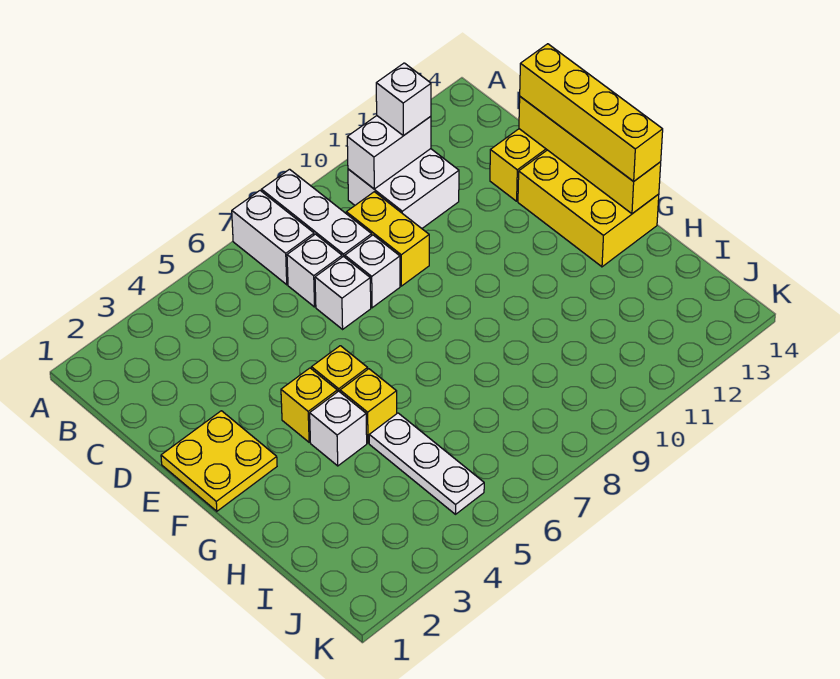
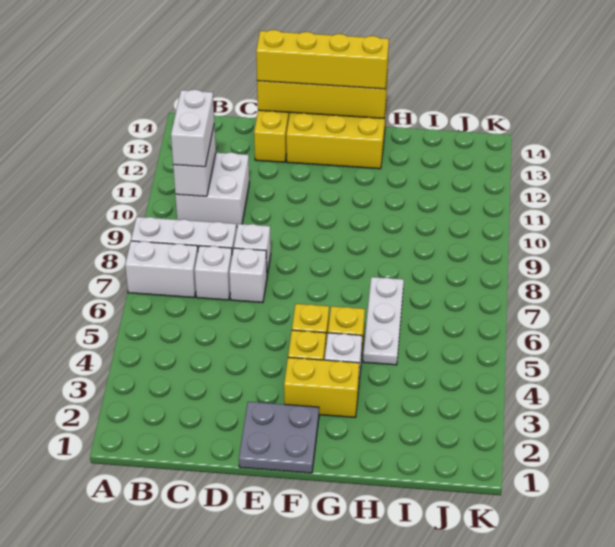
white 1x1 brick [376,63,431,136] -> white 1x2 brick [171,90,214,167]
yellow 1x2 brick [346,192,429,286] -> yellow 1x2 brick moved to [284,357,359,417]
yellow 2x2 plate [161,411,277,511] -> grey 2x2 plate [239,402,319,473]
white 1x3 plate [369,413,484,514] -> white 1x3 plate turned to [363,277,404,365]

